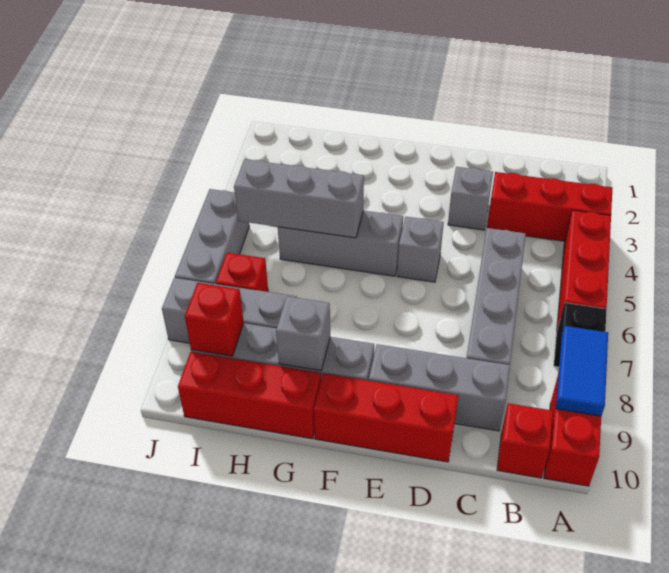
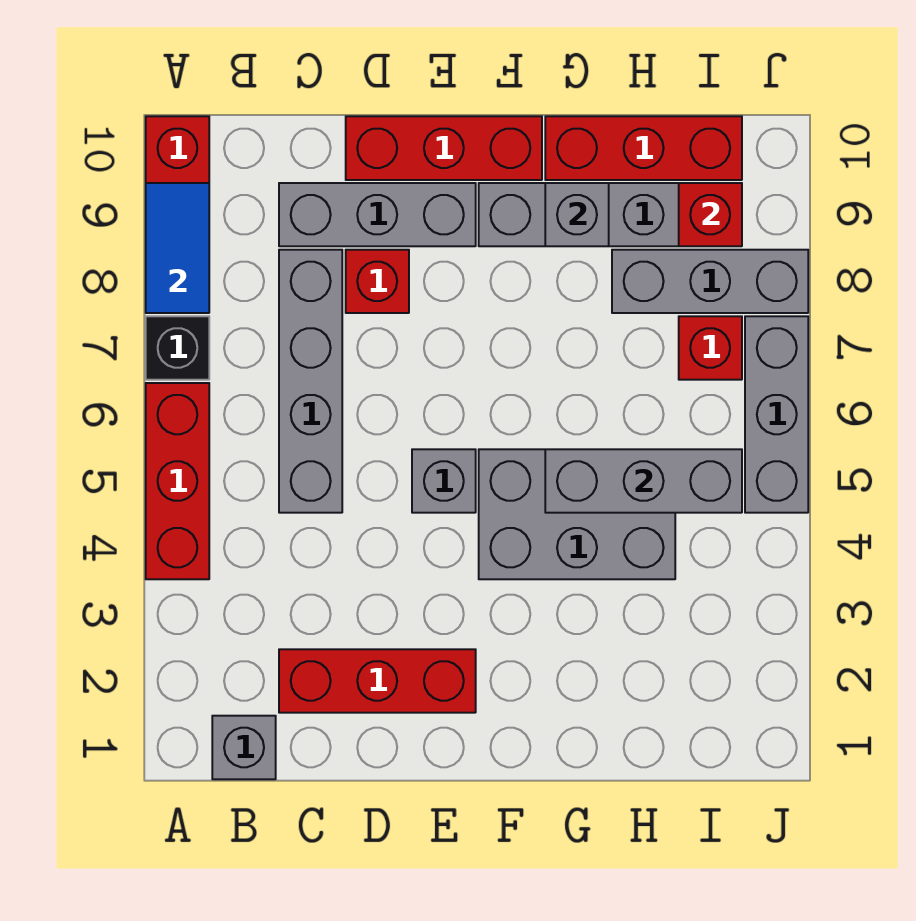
red 1x3 brick [487,172,612,241] -> red 1x3 brick moved to [279,649,476,713]
red 1x1 brick [497,403,553,478] -> red 1x1 brick moved to [346,250,409,313]
grey 1x1 brick [448,167,493,230] -> grey 1x1 brick moved to [212,716,276,779]
grey 1x3 brick [278,211,403,276] -> grey 2x3 brick [479,449,675,579]

